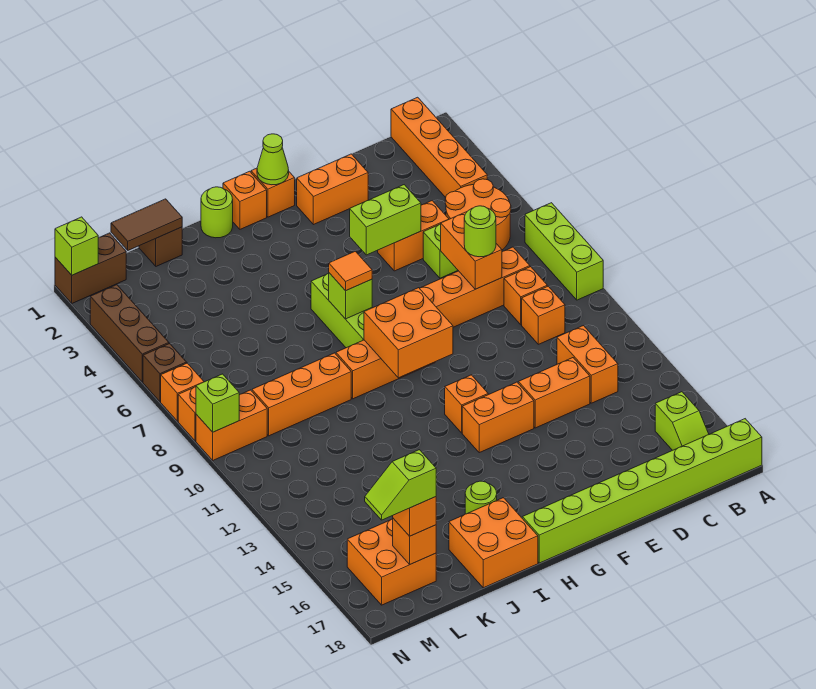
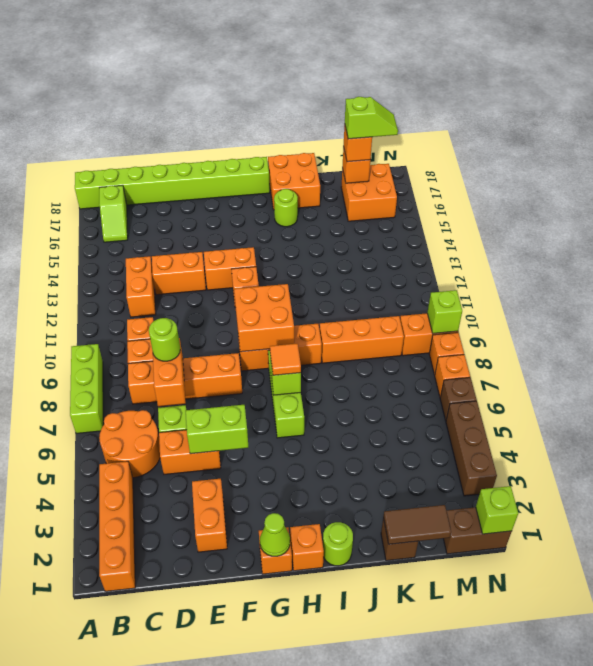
lime 1x2 slope [655,392,709,450] -> lime 1x2 slope turned to [99,185,128,242]
orange 1x2 brick [297,154,368,225] -> orange 1x2 brick turned to [192,479,227,552]

